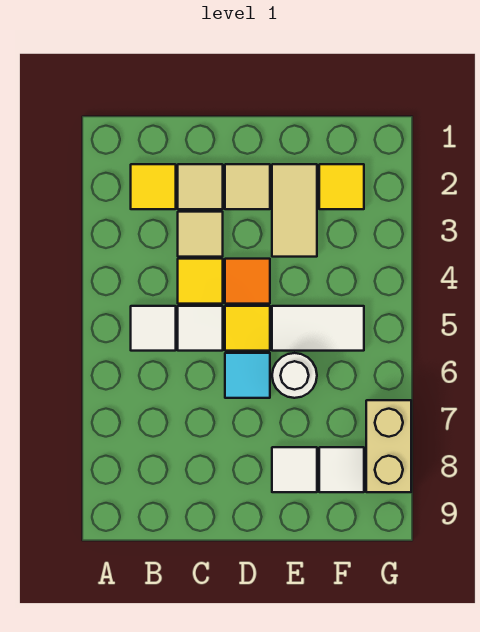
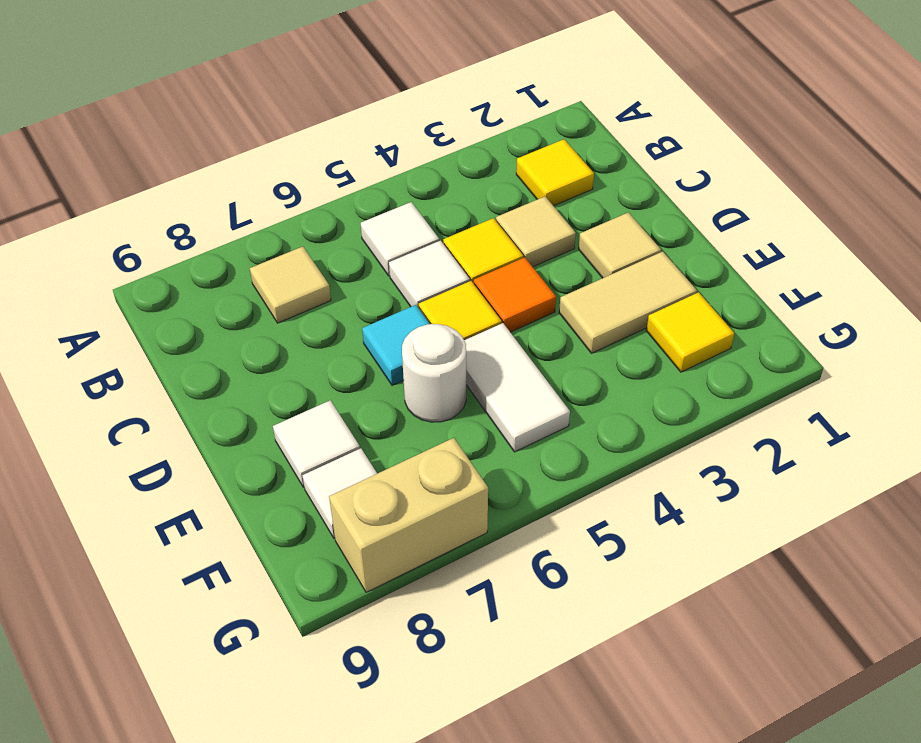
tan 1x1 tile [178,164,223,209] -> tan 1x1 tile moved to [250,247,331,323]

